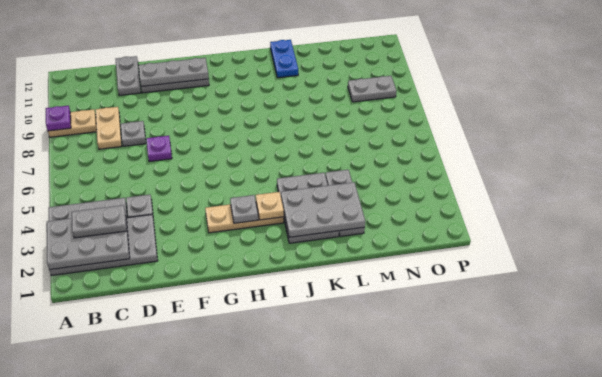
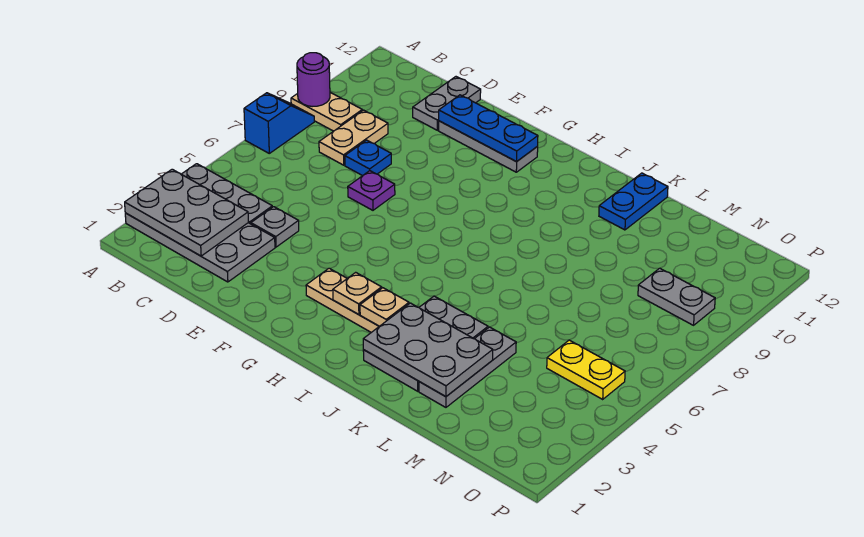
none -> blue 1x2 slope [244,93,314,153]
purple 1x1 plate [46,106,71,131] -> purple 1x1 round brick [297,53,330,107]
grey 1x2 plate [72,205,127,238] -> none
grey 1x1 plate [121,121,146,146] -> blue 1x1 plate [345,140,391,176]
grey 1x3 plate [138,58,209,86] -> blue 1x3 plate [439,95,538,162]
grey 1x1 plate [230,195,258,223] -> tan 1x1 plate [333,272,382,315]
none -> yellow 1x2 plate [547,340,625,399]

